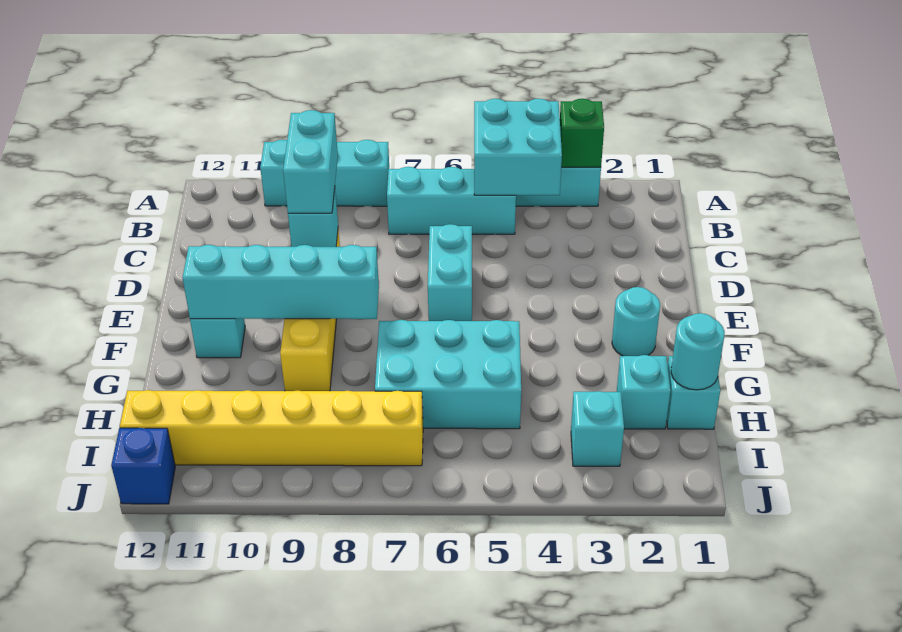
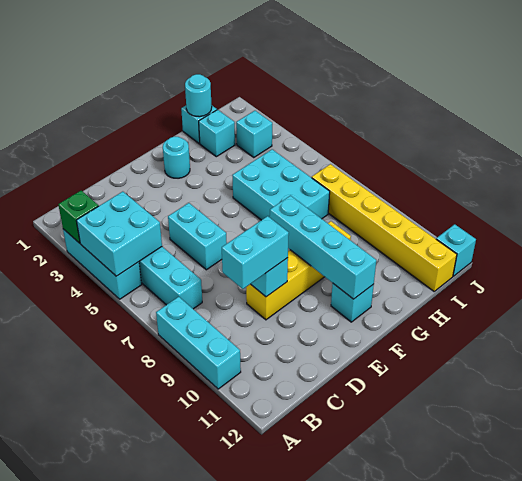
cyan 1x2 brick [428,224,472,321] -> cyan 1x2 brick turned to [168,203,227,270]
blue 1x1 brick [111,428,175,504] -> cyan 1x1 brick [436,224,476,276]

